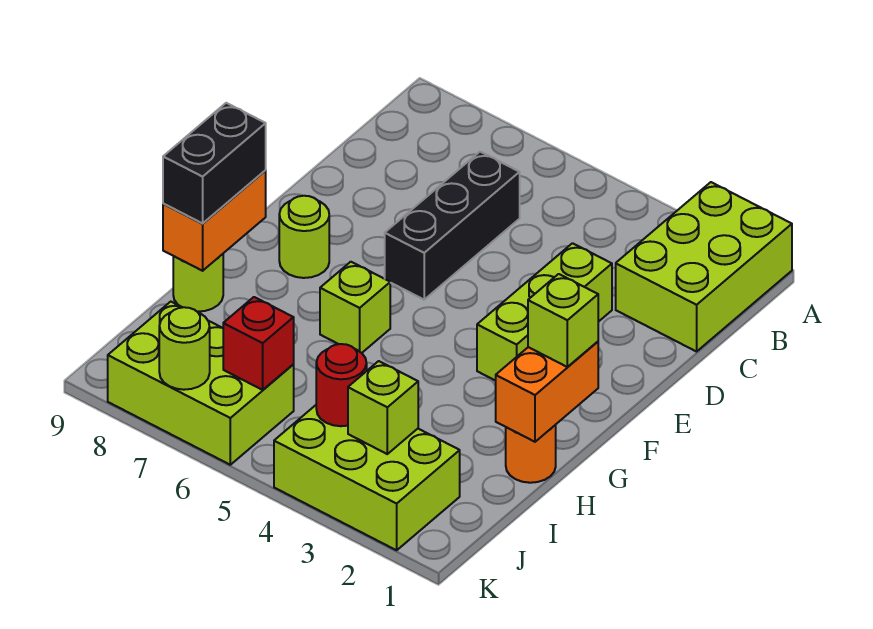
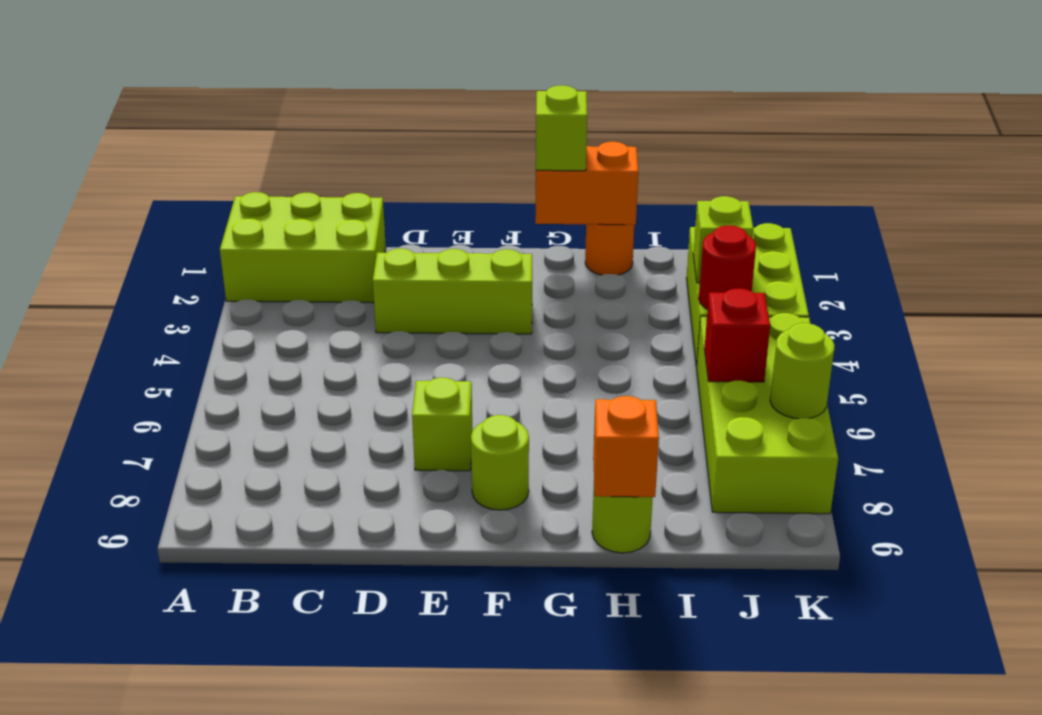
black 1x3 brick [385,152,520,300] -> none
lime 1x1 brick [320,262,390,353] -> lime 1x1 brick moved to [412,378,473,471]
orange 1x2 brick [163,171,266,271] -> orange 1x1 brick [593,396,659,497]
black 1x2 brick [163,103,266,223] -> none
lime 2x3 brick [108,302,294,465] -> lime 2x4 brick [696,313,838,514]

